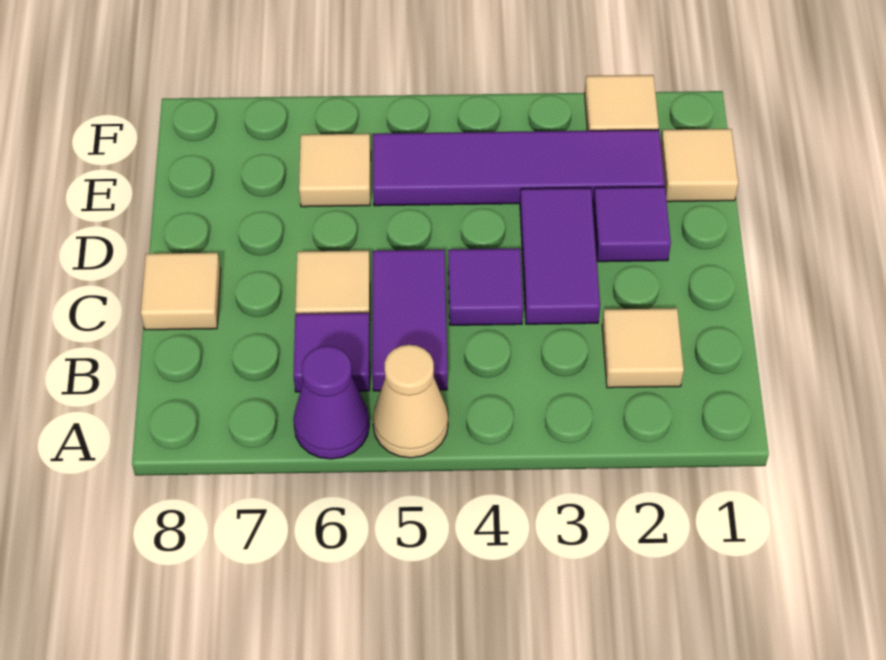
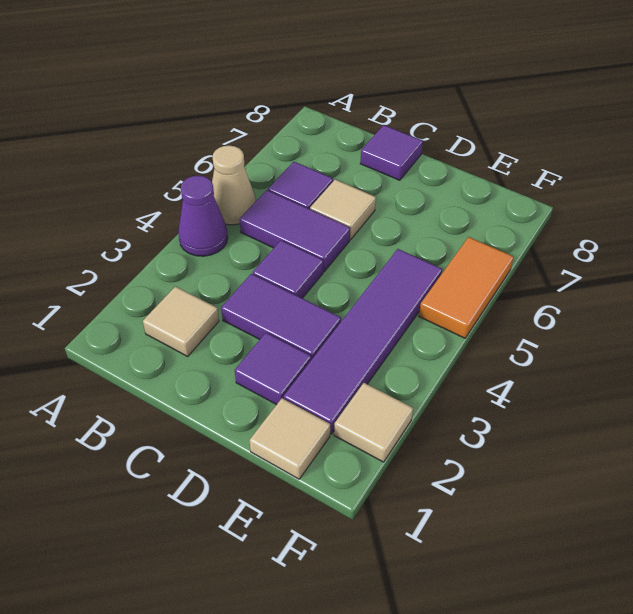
purple 1x1 cone [293,346,369,459] -> purple 1x1 cone moved to [178,176,228,256]
tan 1x1 tile [141,253,221,330] -> purple 1x1 tile [360,125,423,180]
tan 1x1 tile [299,134,371,207] -> none
none -> orange 1x2 tile [419,237,514,338]

